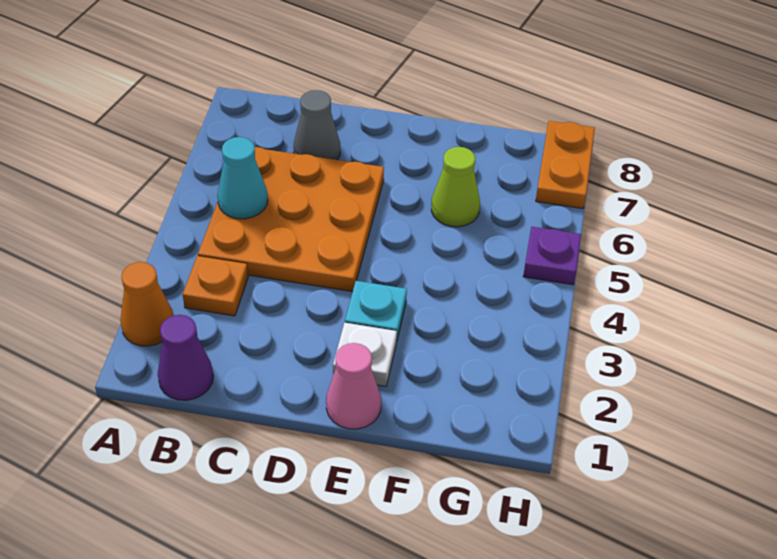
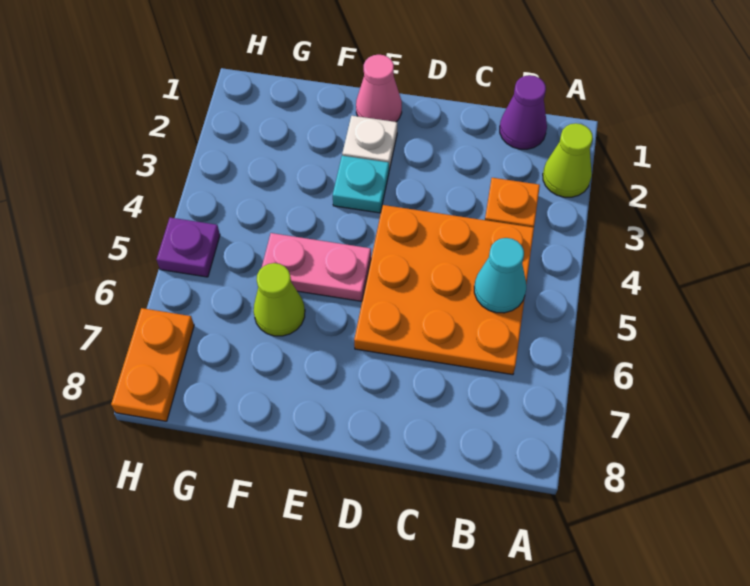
orange 1x1 cone [120,262,174,346] -> lime 1x1 cone [543,123,593,197]
grey 1x1 cone [293,90,340,160] -> none
none -> pink 1x2 plate [262,233,371,301]

